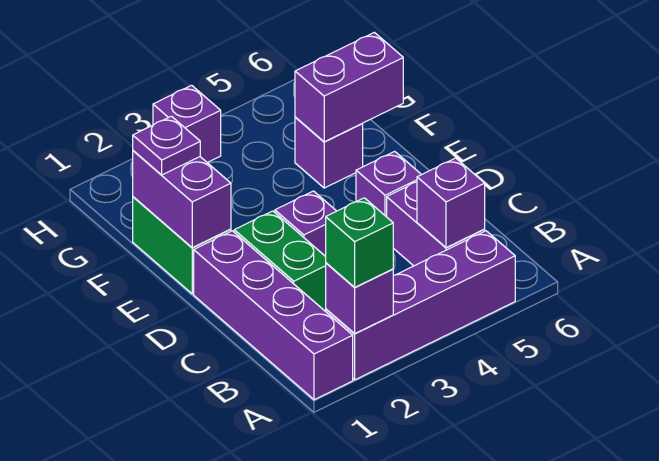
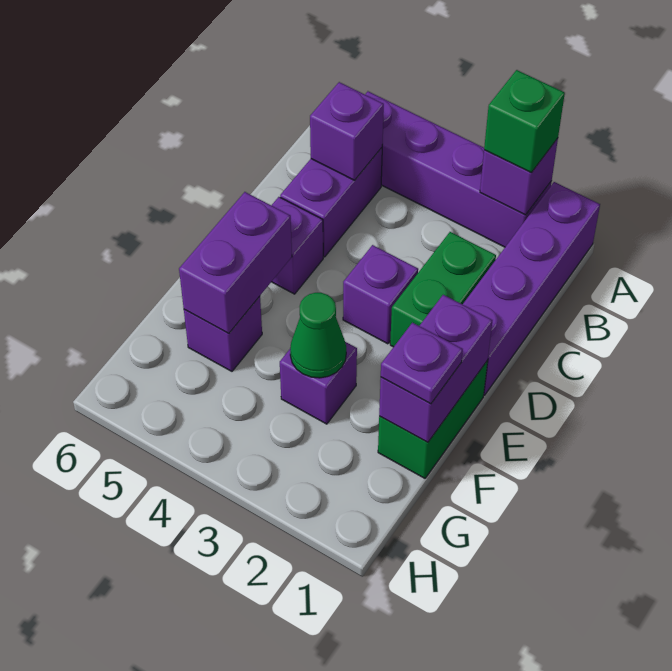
none -> green 1x1 cone [290,293,346,378]
purple 1x2 brick [295,32,403,142] -> purple 1x2 brick turned to [179,192,292,333]
purple 1x1 brick [153,85,221,163] -> purple 1x1 brick moved to [280,342,357,424]

